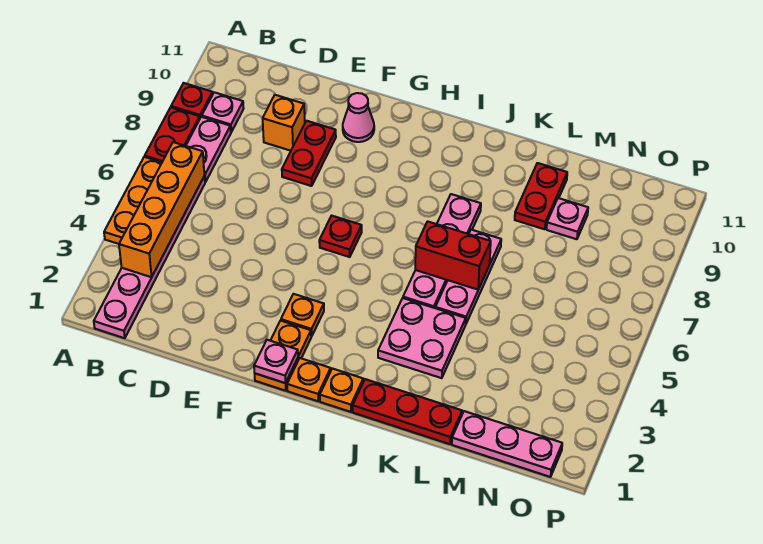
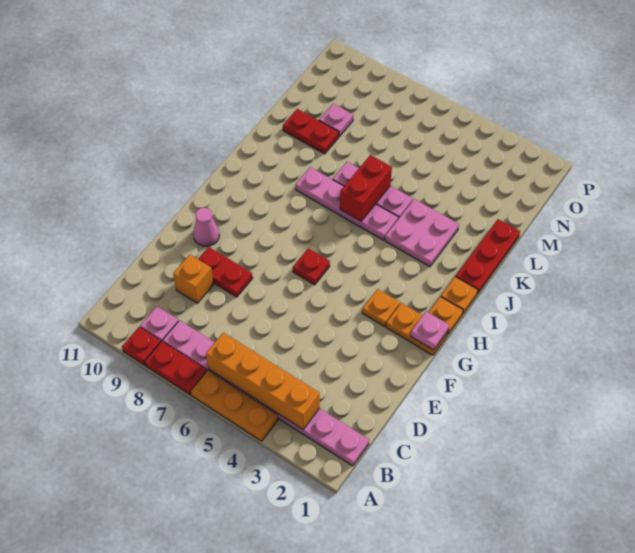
pink 1x3 plate [452,411,562,477] -> none

